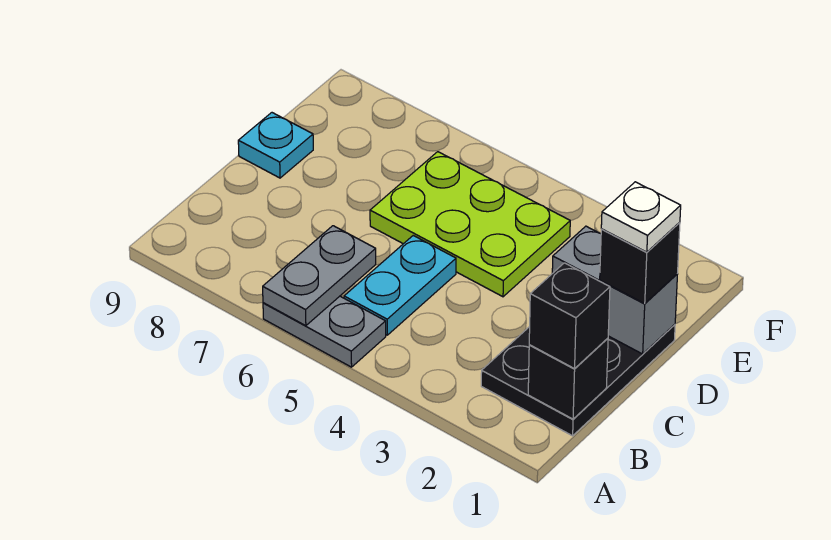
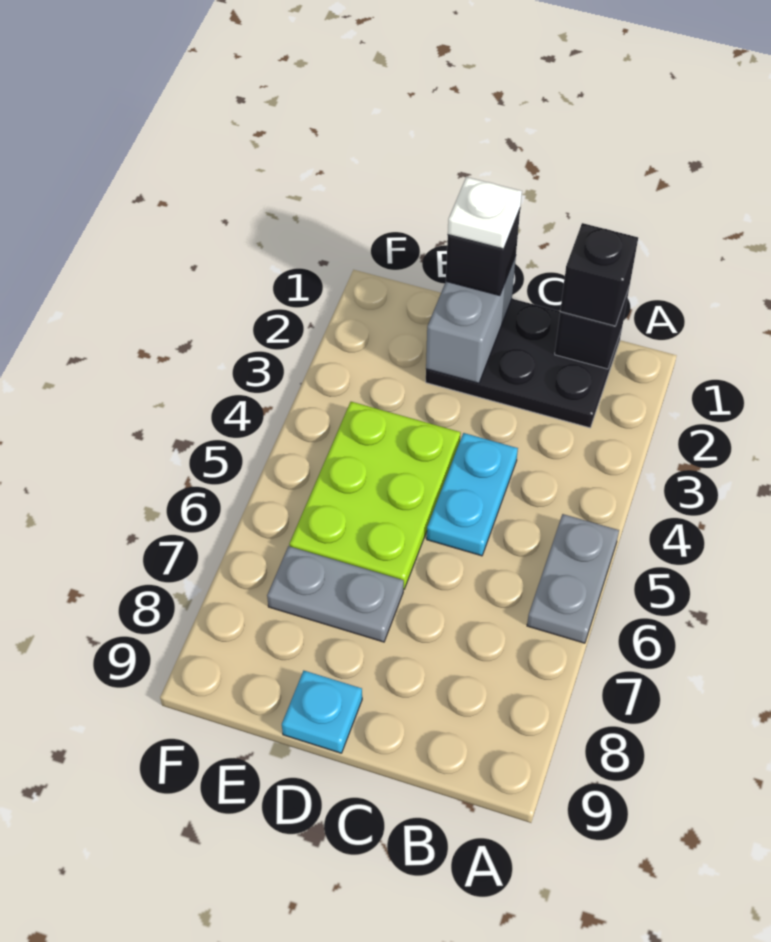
grey 1x2 plate [263,226,376,326] -> grey 1x2 plate moved to [267,546,404,642]
cyan 1x2 plate [344,236,456,335] -> cyan 1x2 plate turned to [427,433,518,556]

